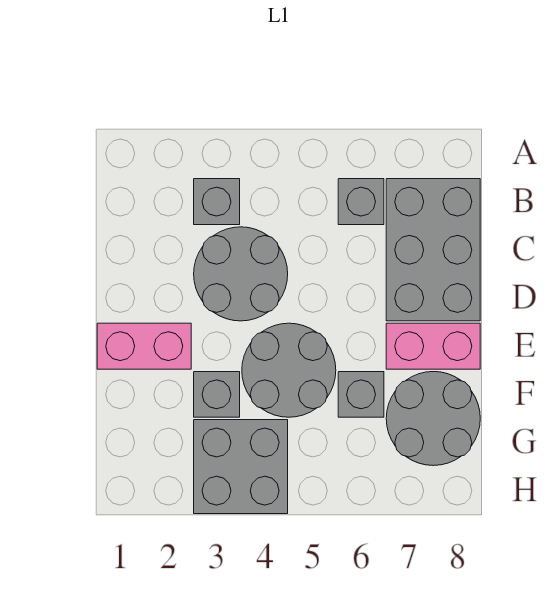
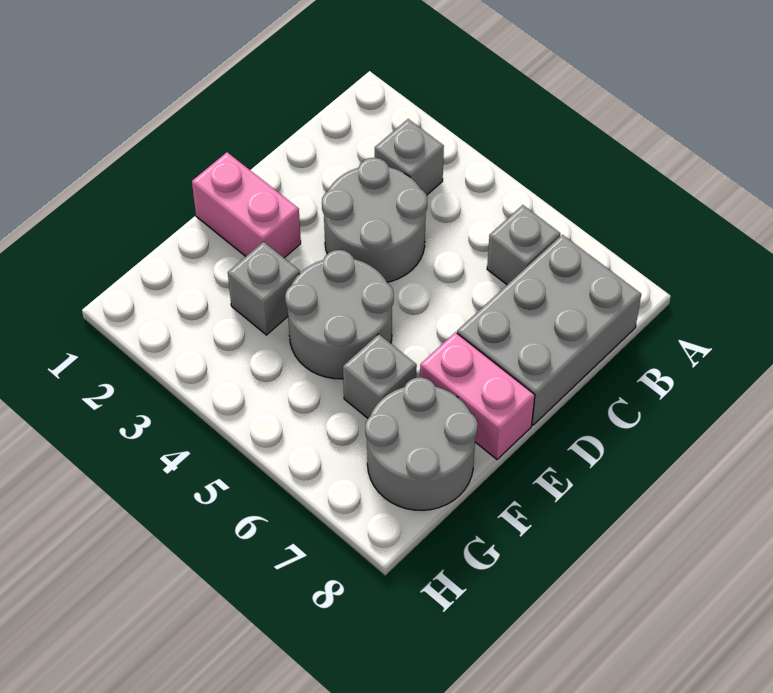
grey 2x2 brick [194,420,288,514] -> none

